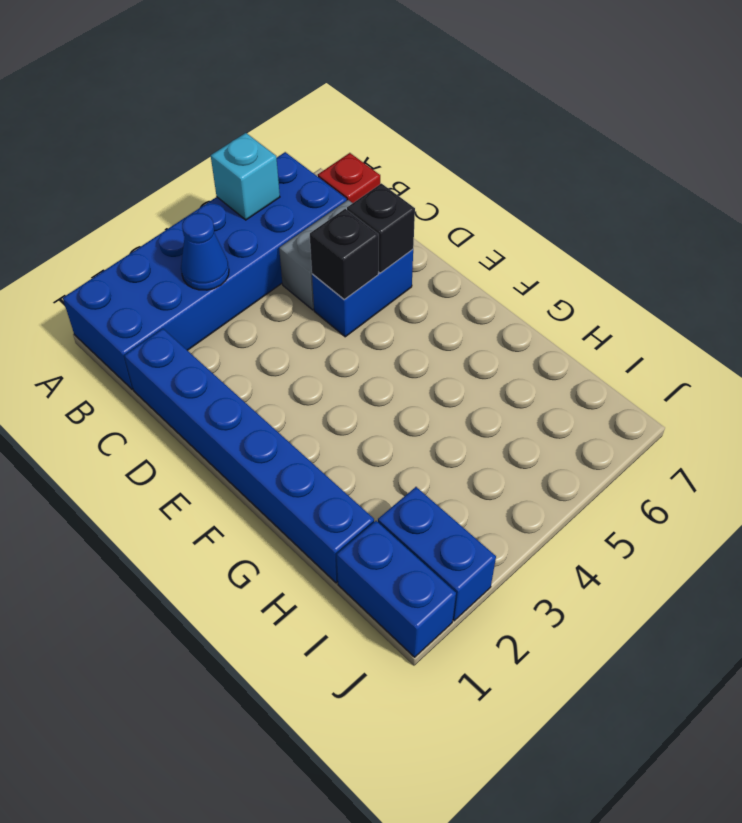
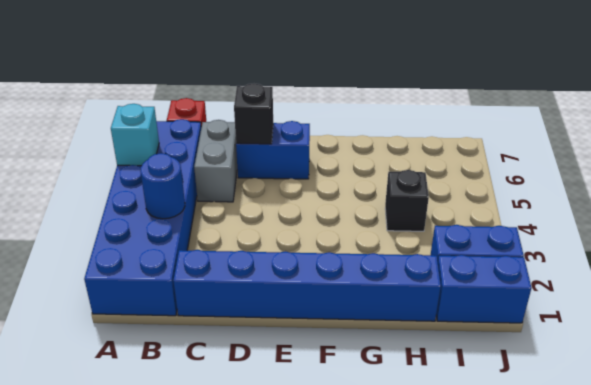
blue 1x1 cone [181,213,229,290] -> blue 1x1 round brick [140,153,185,219]
blue 1x2 brick [312,249,413,337] -> blue 1x2 brick turned to [236,121,310,179]
black 1x1 brick [310,209,379,300] -> black 1x1 brick moved to [385,170,429,231]

